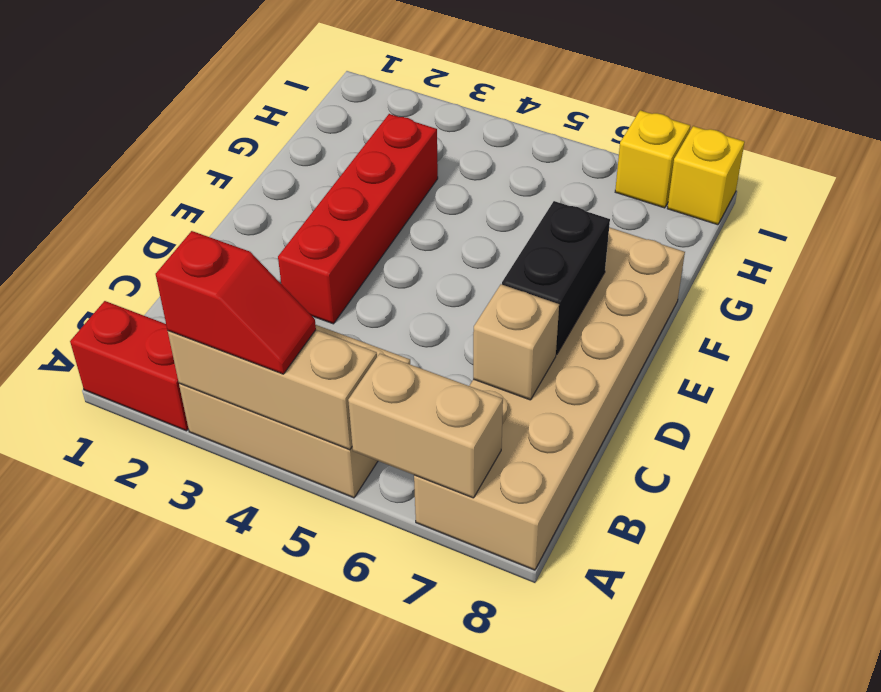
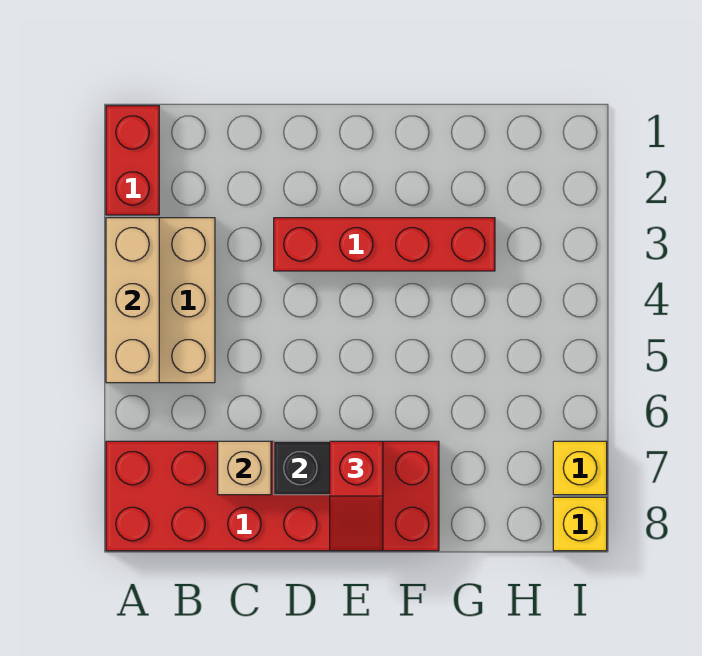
red 1x2 slope [156,231,316,374] -> red 1x2 slope moved to [330,441,383,551]
tan 1x2 brick [348,354,503,498] -> none
tan 2x6 brick [414,227,685,570] -> red 2x6 brick [106,441,439,551]

